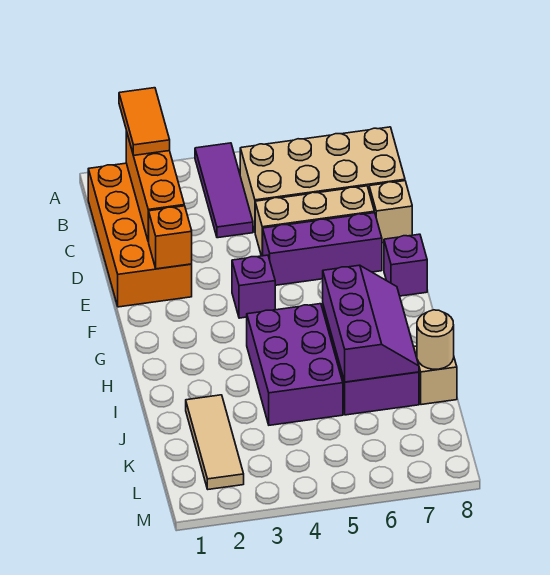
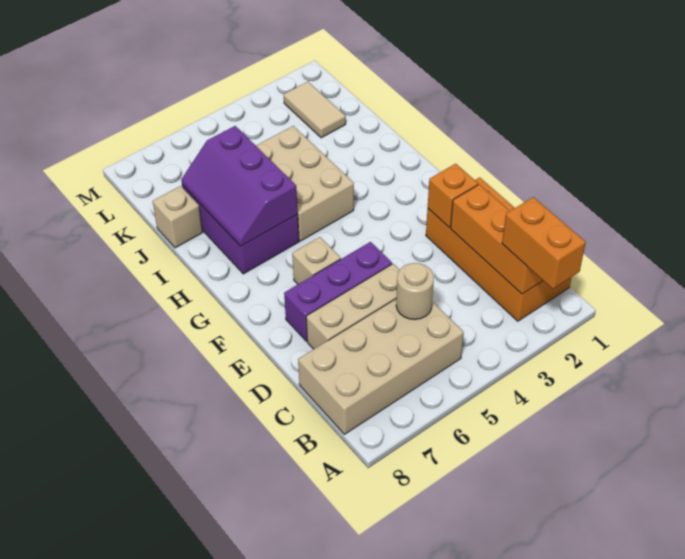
orange 1x2 tile [119,88,170,156] -> orange 1x2 brick [502,197,586,289]
purple 1x3 tile [195,143,253,238] -> none
tan 1x1 brick [369,181,412,243] -> tan 1x1 brick moved to [292,237,341,284]
purple 1x1 brick [232,255,275,318] -> none
purple 1x1 brick [384,234,427,296] -> none
purple 2x3 brick [247,304,343,425] -> tan 2x3 brick [256,126,354,241]
tan 1x3 tile [186,395,244,489] -> tan 1x2 tile [284,82,346,138]
tan 1x1 round brick [417,310,454,369] -> tan 1x1 round brick moved to [396,263,434,319]

